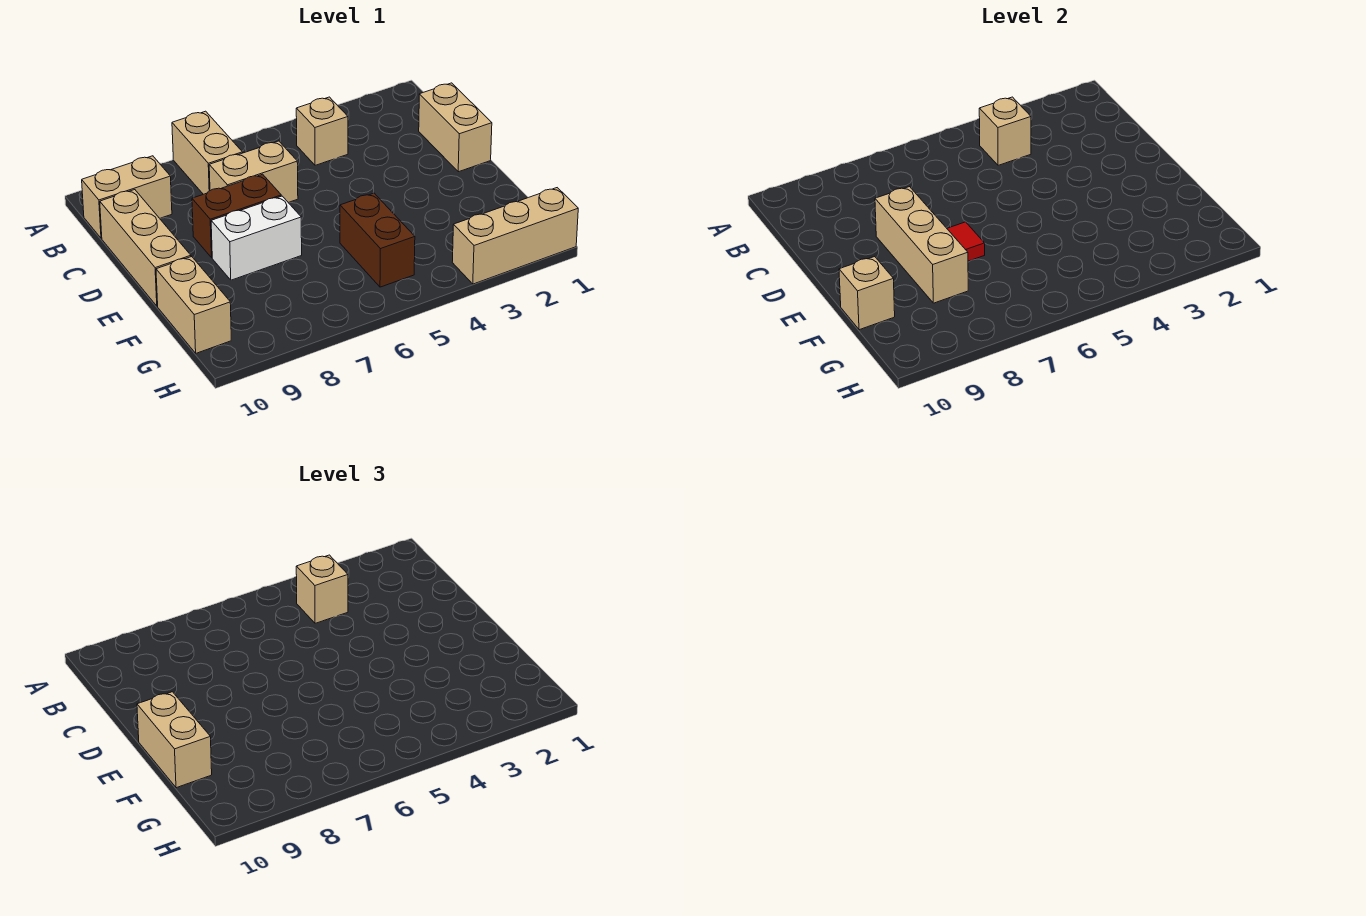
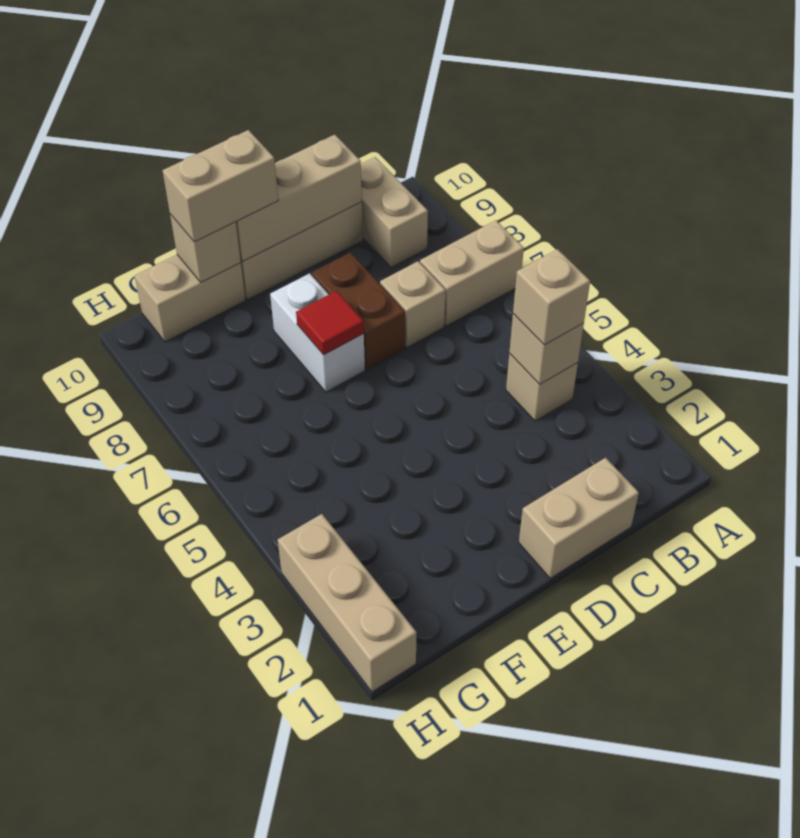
tan 1x2 brick [209,141,298,203] -> tan 1x1 brick [380,261,446,348]
tan 1x3 brick [875,187,968,303] -> tan 1x3 brick moved to [236,135,362,261]
brown 1x2 brick [340,193,415,287] -> none

